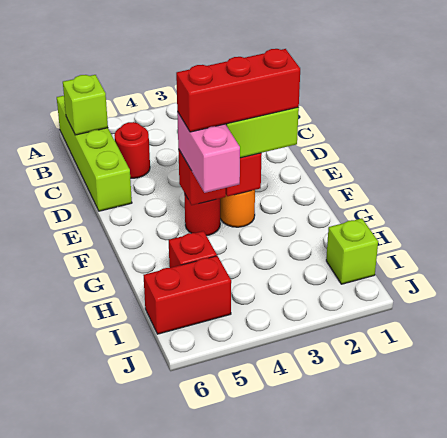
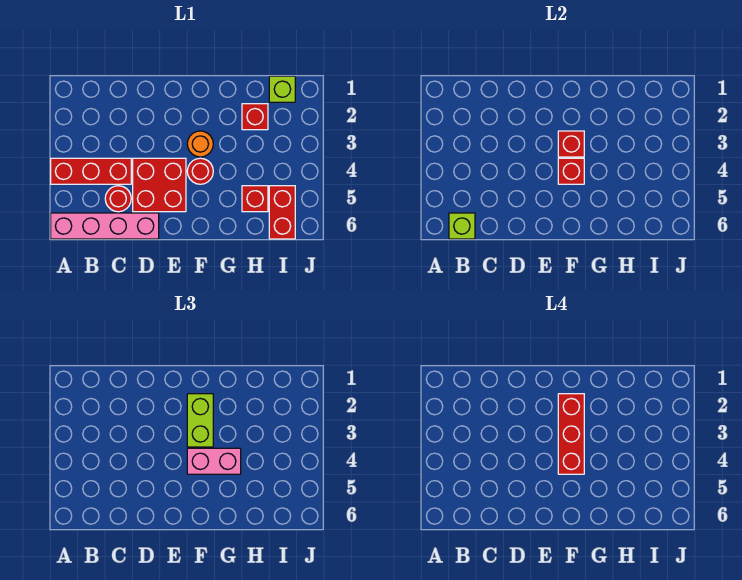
none -> red 1x3 brick [51,158,131,184]
lime 1x4 brick [57,96,132,211] -> pink 1x4 brick [51,213,159,239]
none -> red 2x2 brick [133,158,186,212]
none -> red 1x1 brick [242,104,268,130]

